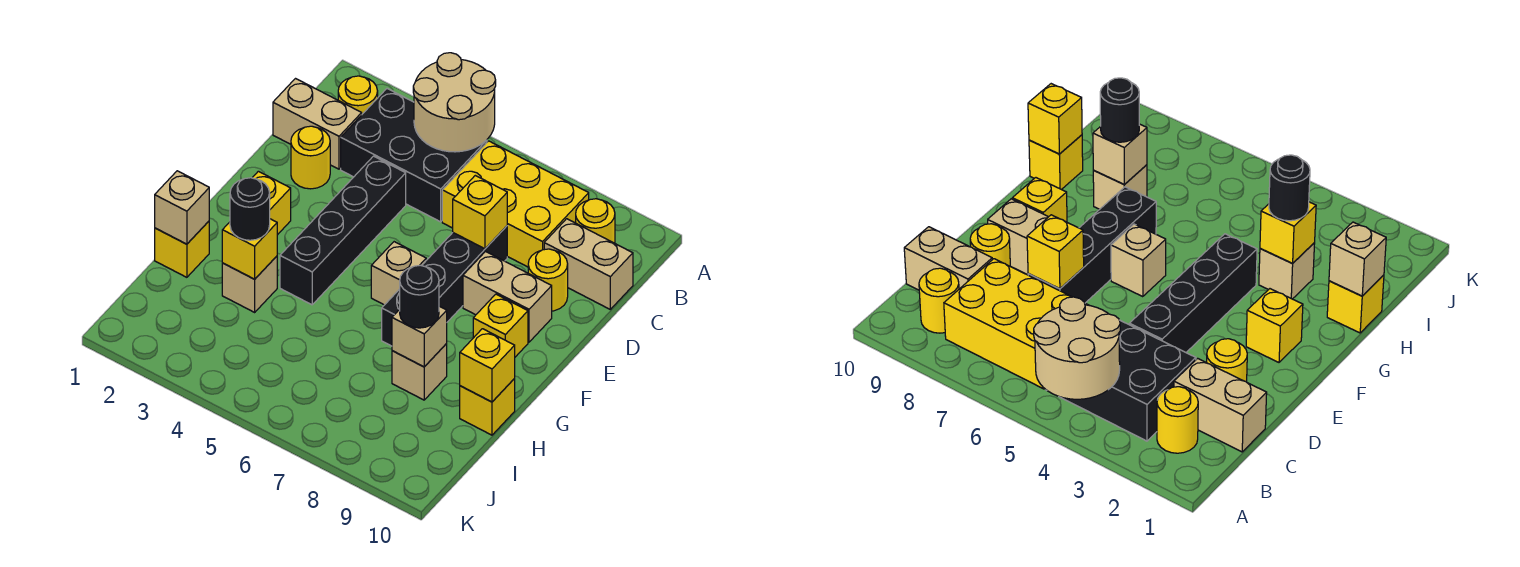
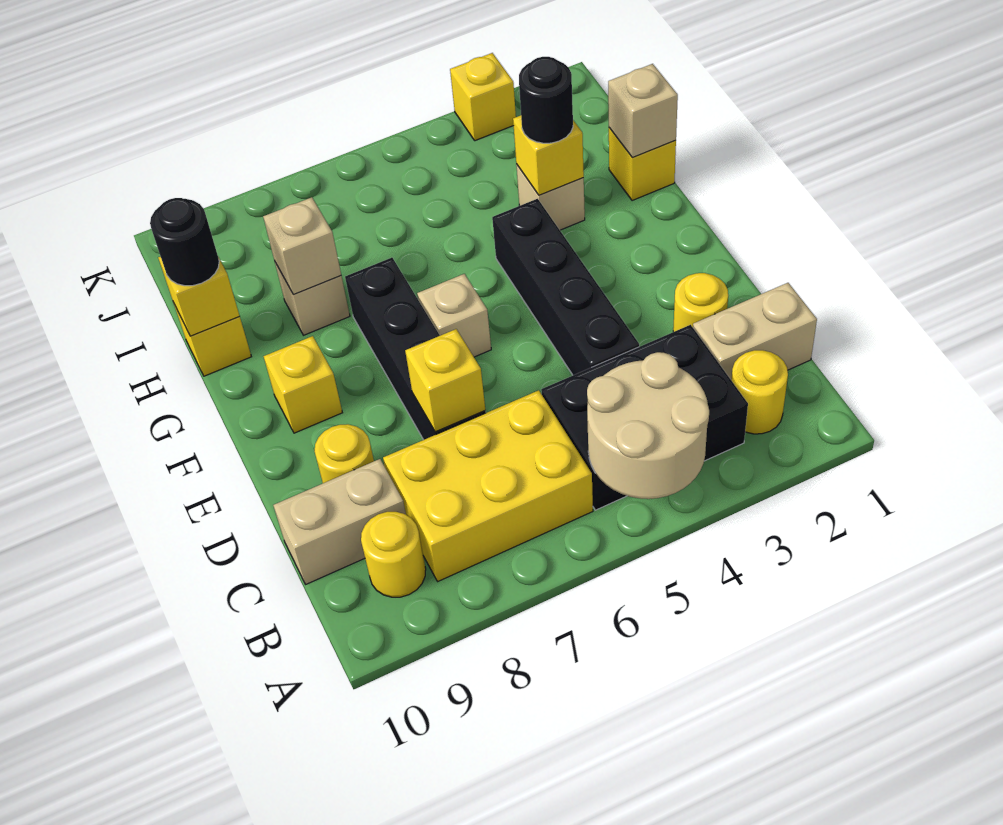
tan 1x2 brick [463,252,552,342] -> none
yellow 1x1 brick [252,171,291,235] -> yellow 1x1 brick moved to [450,53,516,141]
black 1x1 round brick [400,265,439,328] -> black 1x1 round brick moved to [150,198,219,286]

